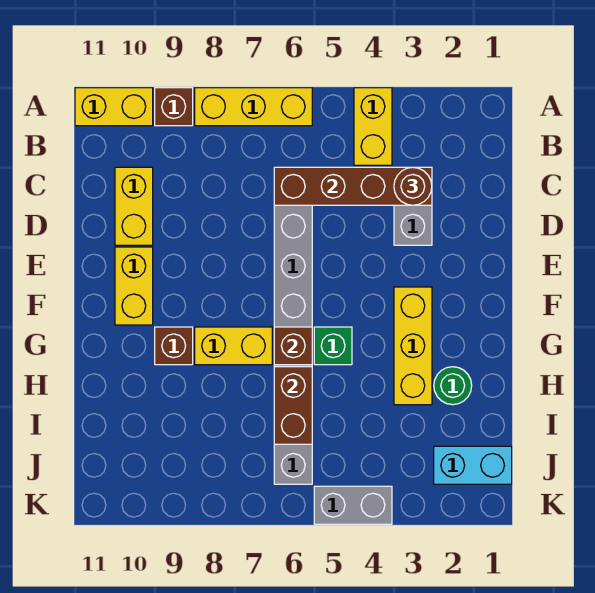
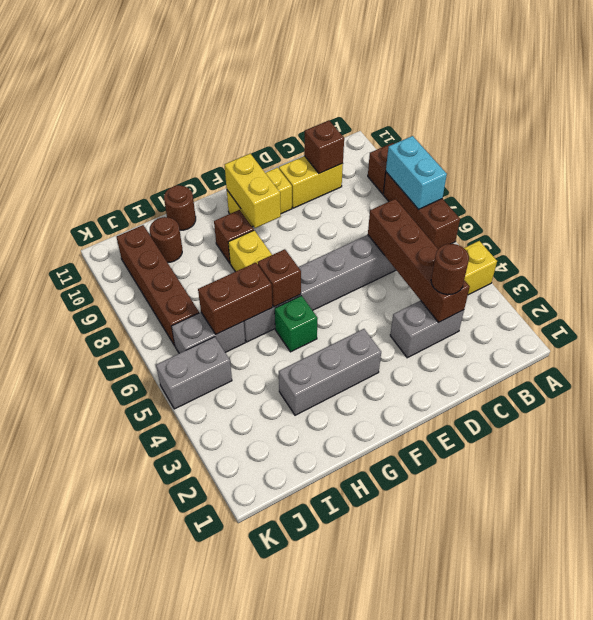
yellow 1x3 brick [195,88,312,126] -> brown 1x3 brick [383,172,460,249]
yellow 1x2 brick [75,88,153,126] -> yellow 1x2 brick moved to [225,154,281,228]
none -> brown 1x1 brick [304,121,344,173]
yellow 1x3 brick [394,287,432,405] -> grey 1x3 brick [279,329,381,415]
green 1x1 round brick [434,367,472,405] -> none
none -> brown 1x1 round brick [164,185,196,230]
none -> brown 1x1 round brick [150,217,182,263]
cyan 1x2 brick [434,446,512,484] -> cyan 1x2 brick moved to [386,136,447,209]
none -> brown 1x4 brick [117,225,199,346]
grey 1x2 brick [314,486,392,524] -> grey 1x2 brick turned to [156,337,232,409]

